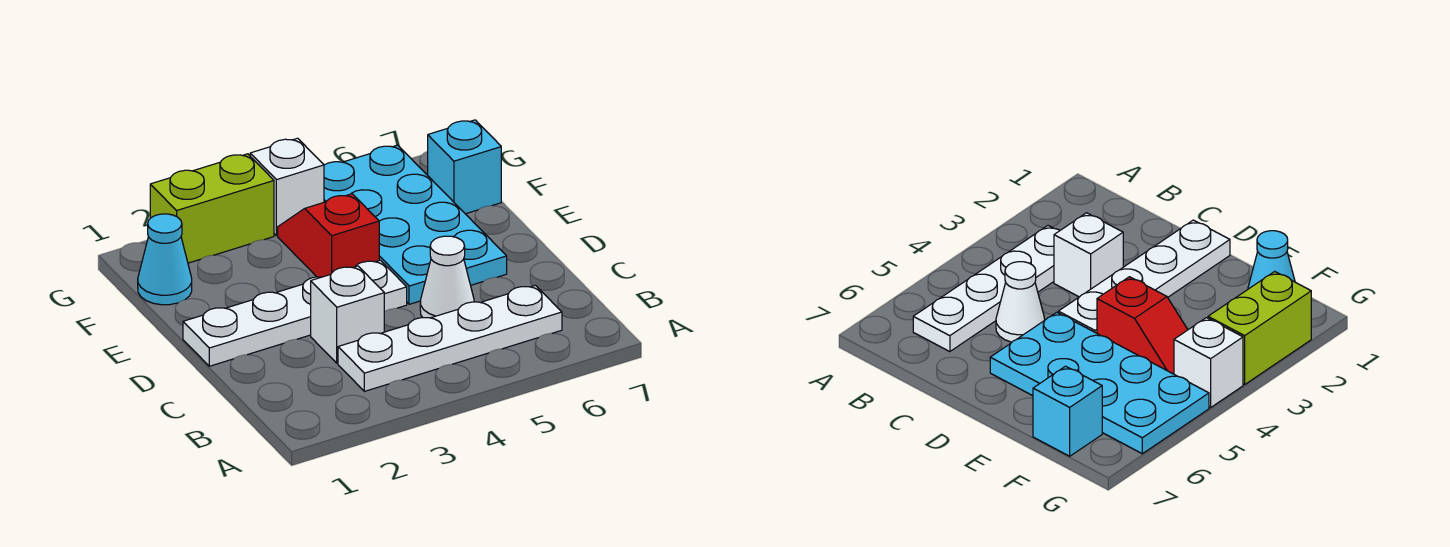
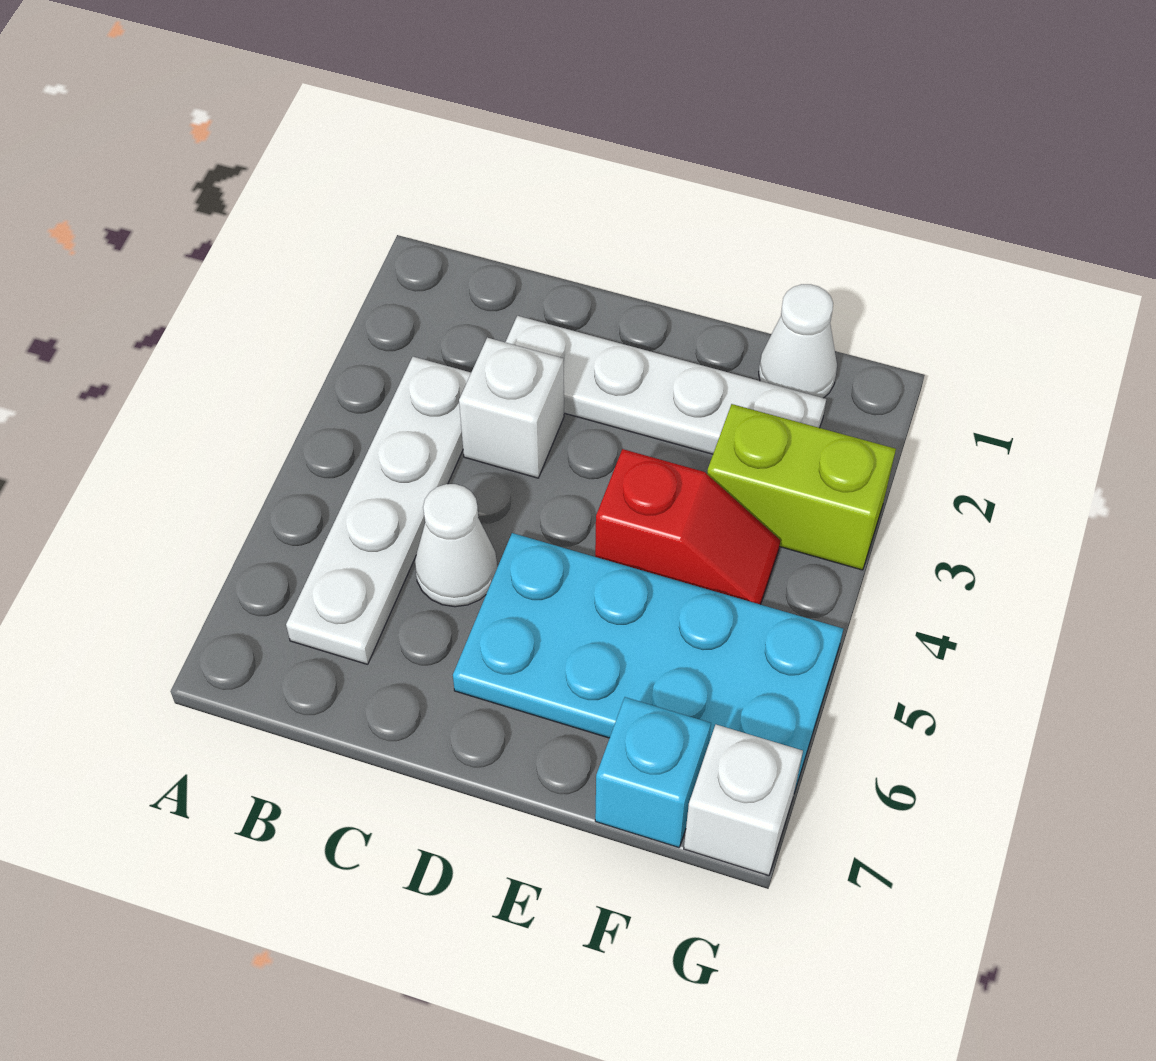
white 1x4 plate [183,260,407,366] -> white 1x4 plate turned to [506,316,826,454]
cyan 1x1 cone [138,214,192,305] -> white 1x1 cone [759,284,837,398]
lime 1x2 brick [150,154,274,263] -> lime 1x2 brick turned to [707,404,896,570]
white 1x1 brick [250,138,324,236] -> white 1x1 brick moved to [684,725,803,876]

